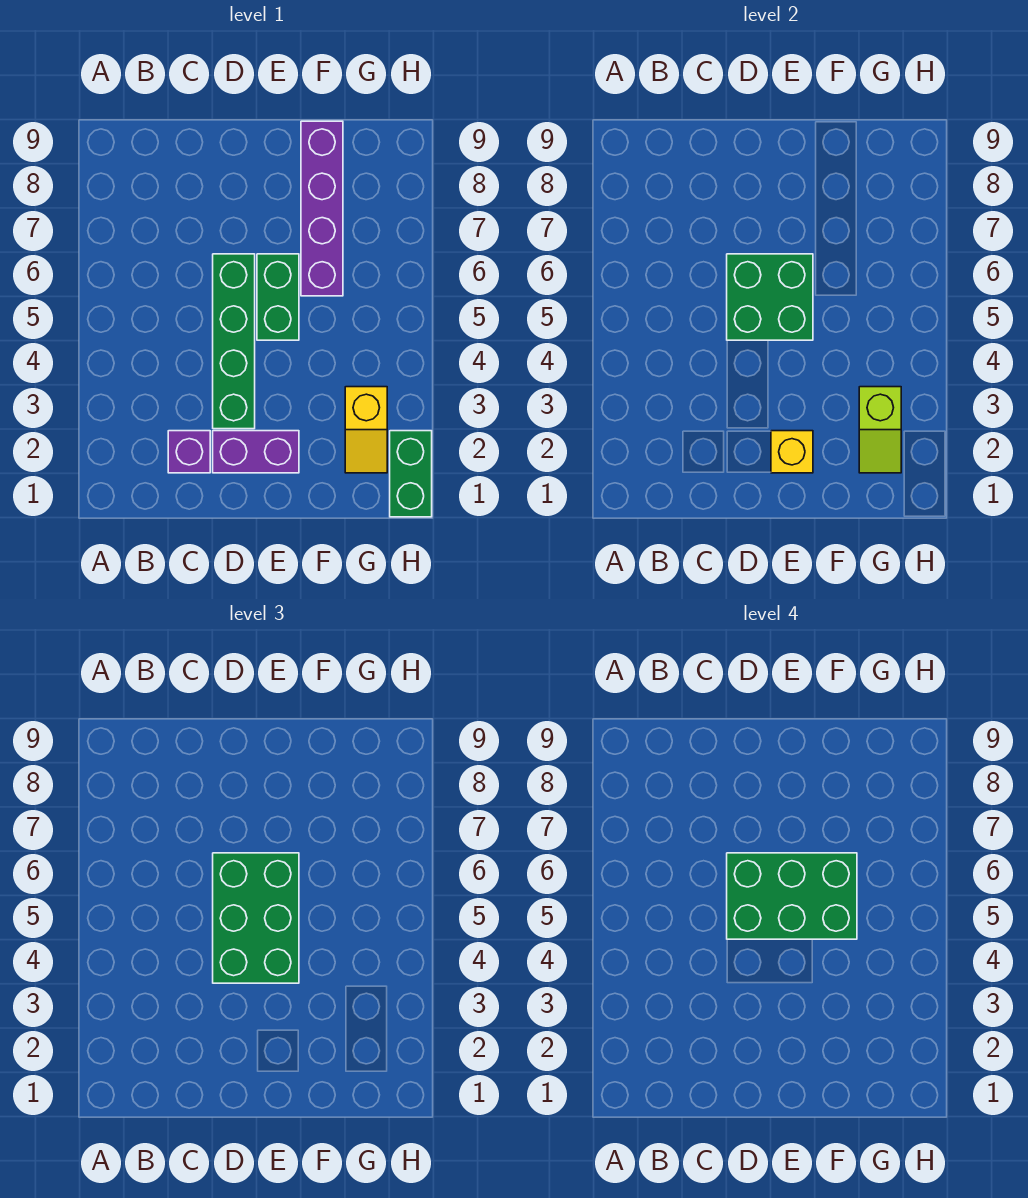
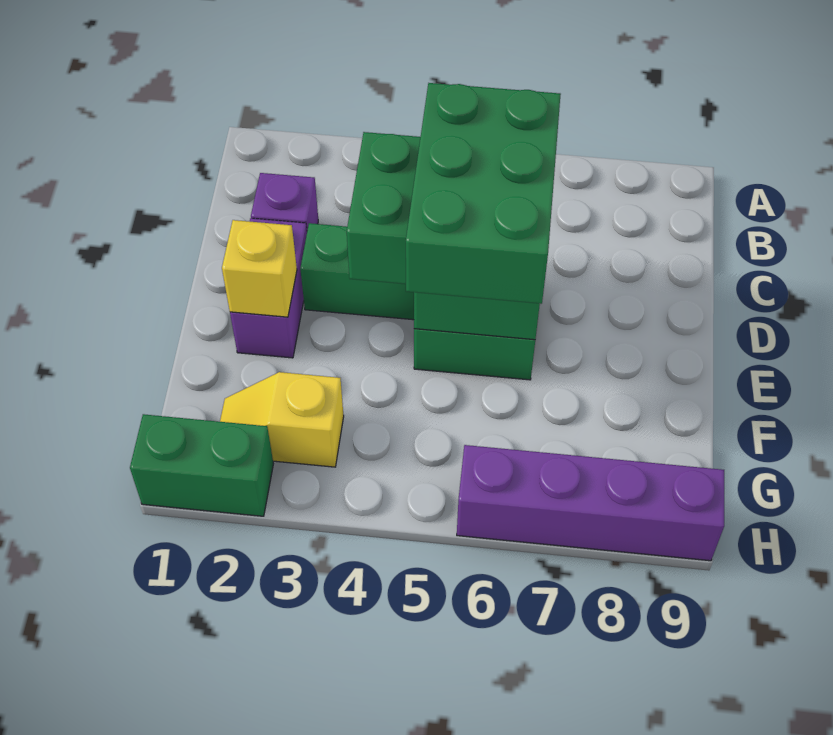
purple 1x4 brick [301,121,343,296] -> purple 1x4 brick moved to [457,445,724,561]
lime 1x2 slope [859,387,901,473] -> none

